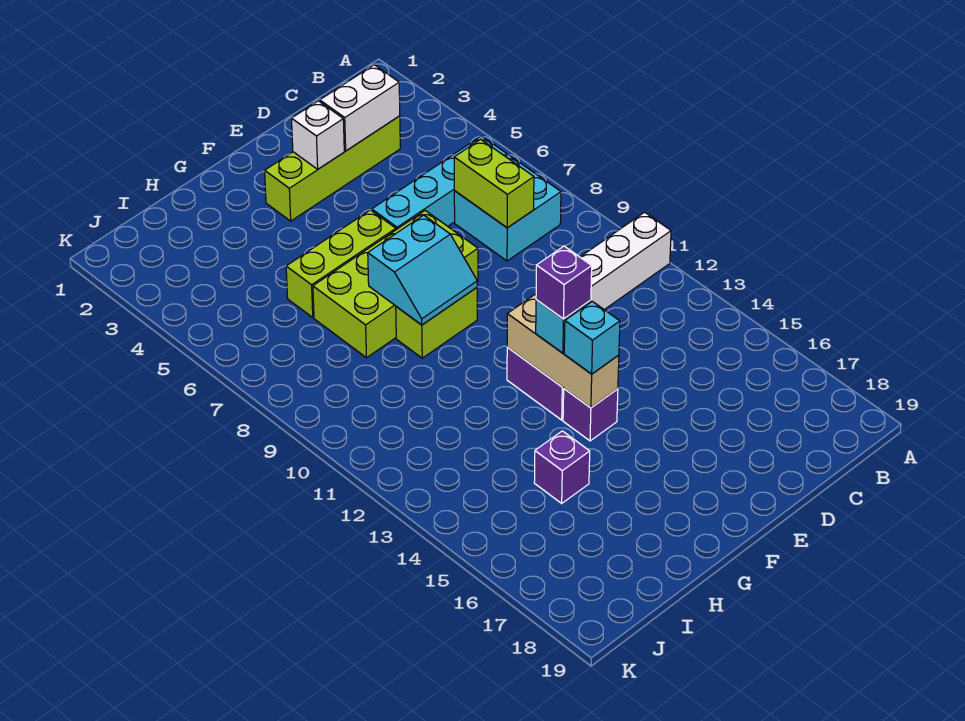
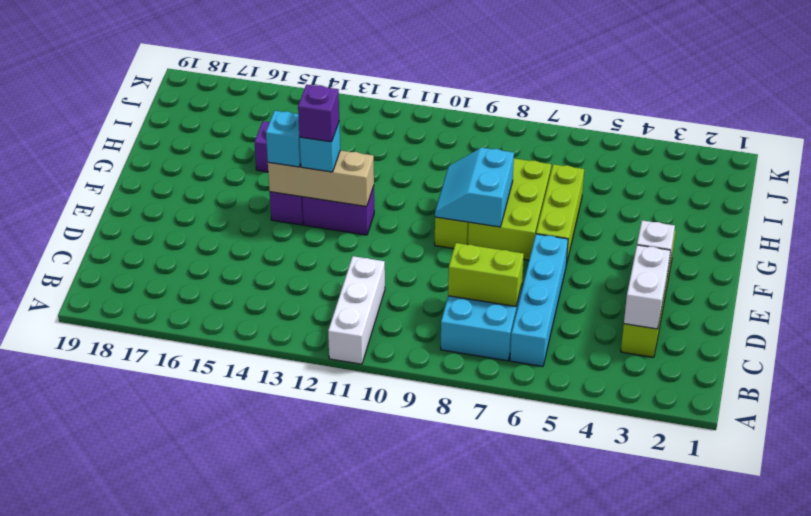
lime 2x4 brick [313,211,478,358] -> lime 2x3 brick [468,159,551,260]

